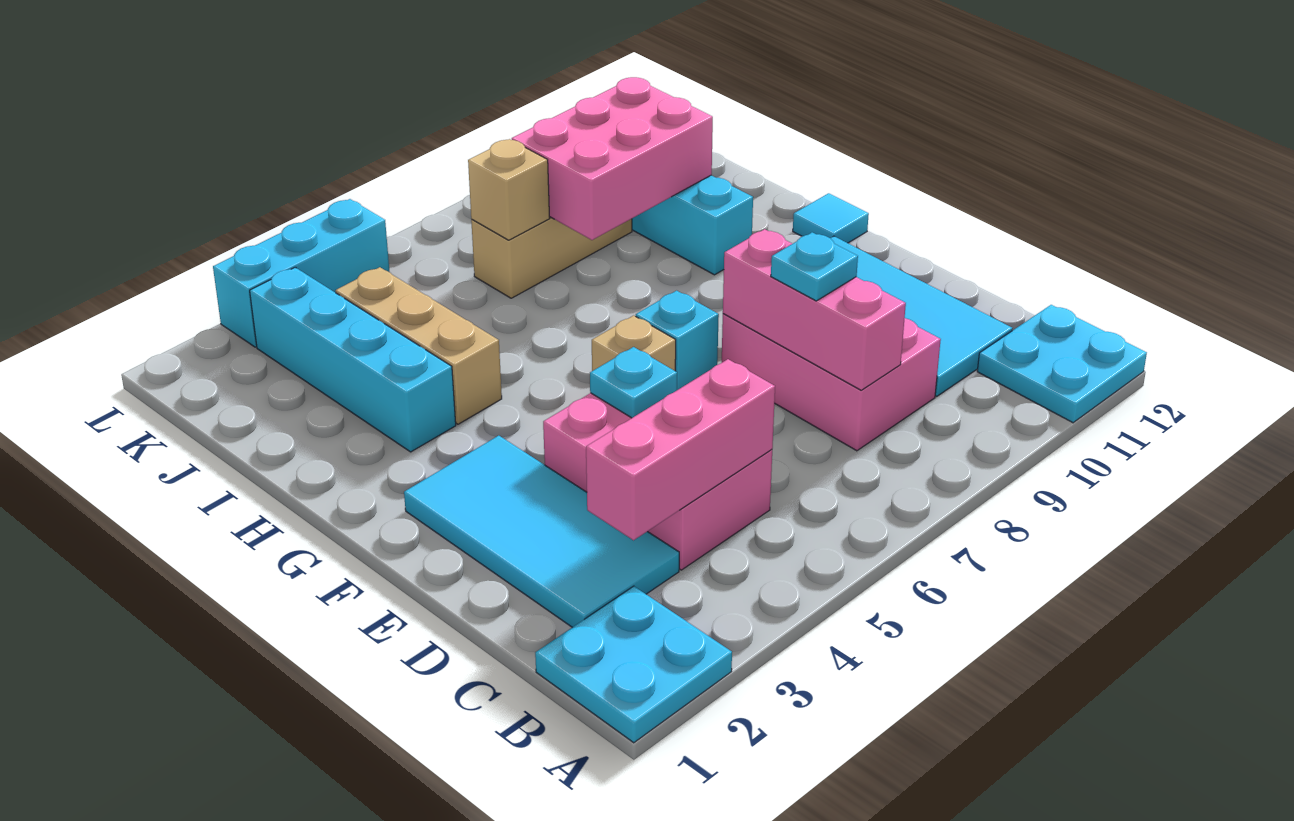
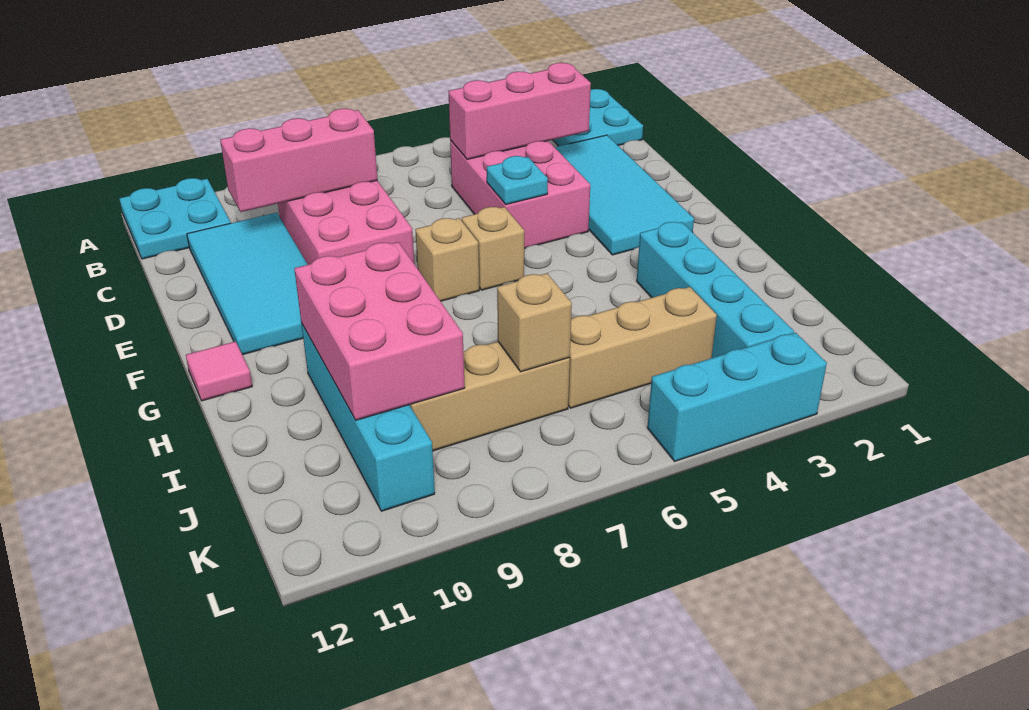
pink 1x3 brick [723,229,906,390] -> pink 1x3 brick turned to [220,109,378,212]
cyan 1x1 plate [771,232,858,301] -> none
cyan 1x1 brick [636,291,719,390] -> tan 1x1 brick [415,218,479,301]
cyan 1x1 tile [793,193,869,243] -> pink 1x1 tile [186,341,252,401]
tan 1x3 brick [335,267,502,424] -> tan 1x3 brick turned to [568,287,717,408]
pink 2x3 brick [512,77,713,240] -> pink 2x3 brick turned to [294,242,465,420]

